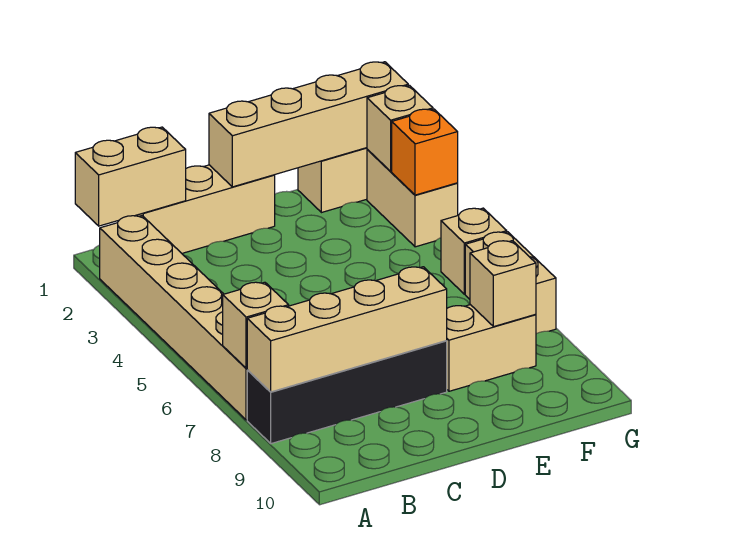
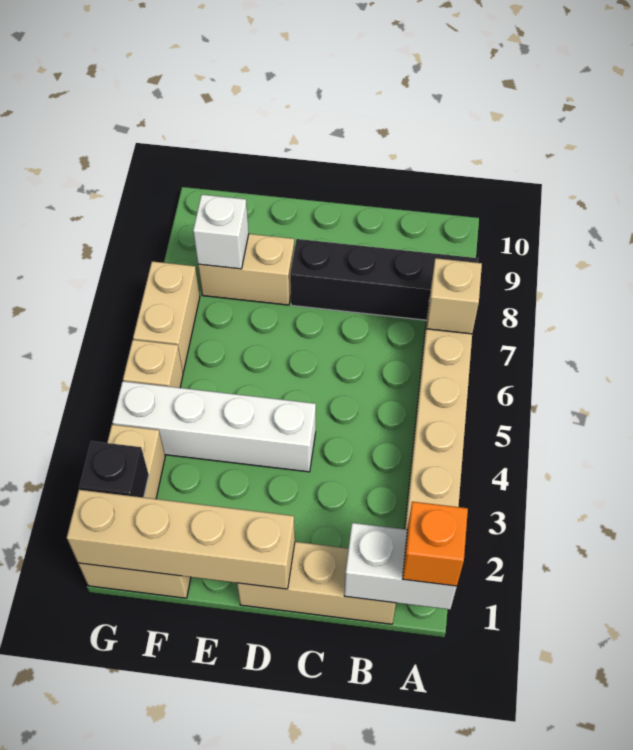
tan 1x2 brick [75,127,186,226] -> white 1x2 brick [344,523,457,609]
tan 1x4 brick [247,267,447,392] -> none
none -> white 1x4 brick [112,381,316,472]
tan 1x1 brick [470,241,536,327] -> white 1x1 brick [193,194,249,269]
tan 1x1 brick [367,85,433,171] -> black 1x1 brick [79,441,149,498]
orange 1x1 brick [392,109,458,195] -> orange 1x1 brick moved to [403,502,468,586]

